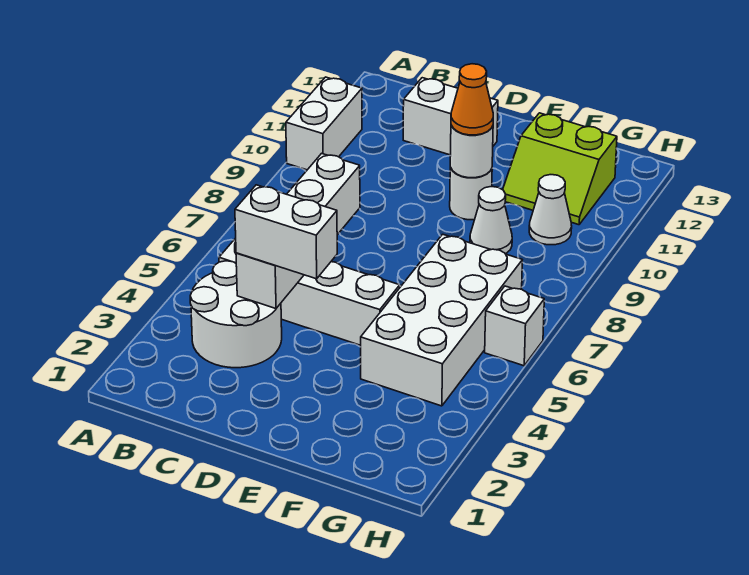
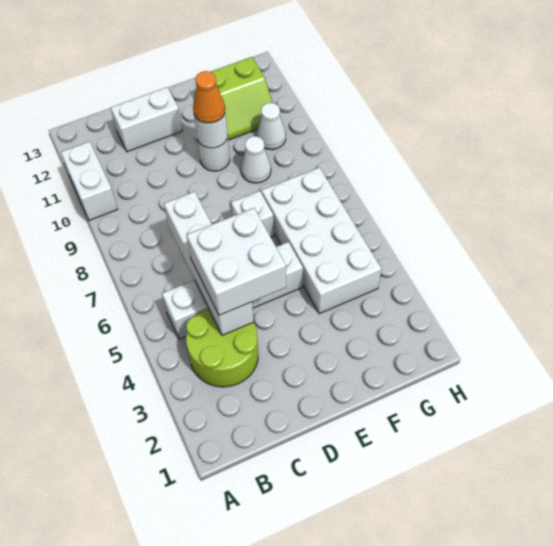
white 2x2 round brick [190,261,282,368] -> lime 2x2 round brick [186,308,258,387]
white 1x2 brick [235,185,337,279] -> white 2x2 brick [187,208,286,315]
white 1x1 brick [485,286,544,366] -> white 1x1 brick moved to [231,191,274,237]

